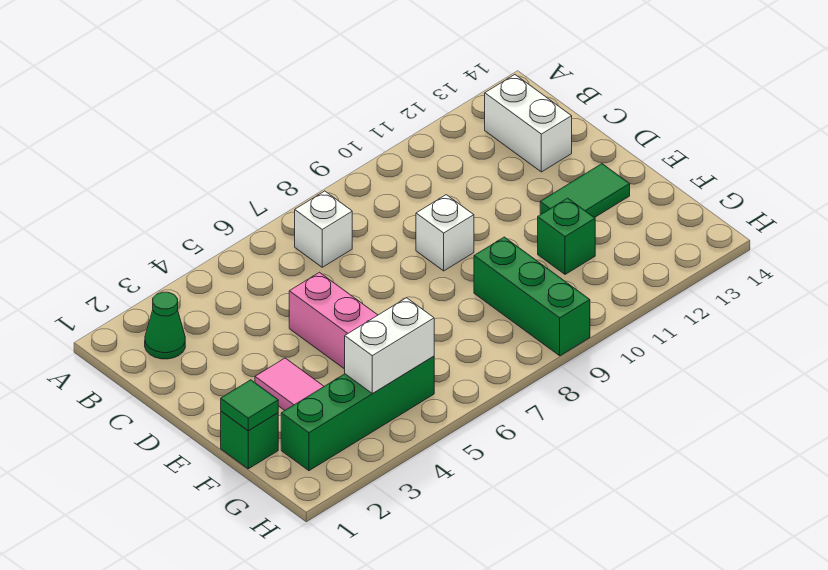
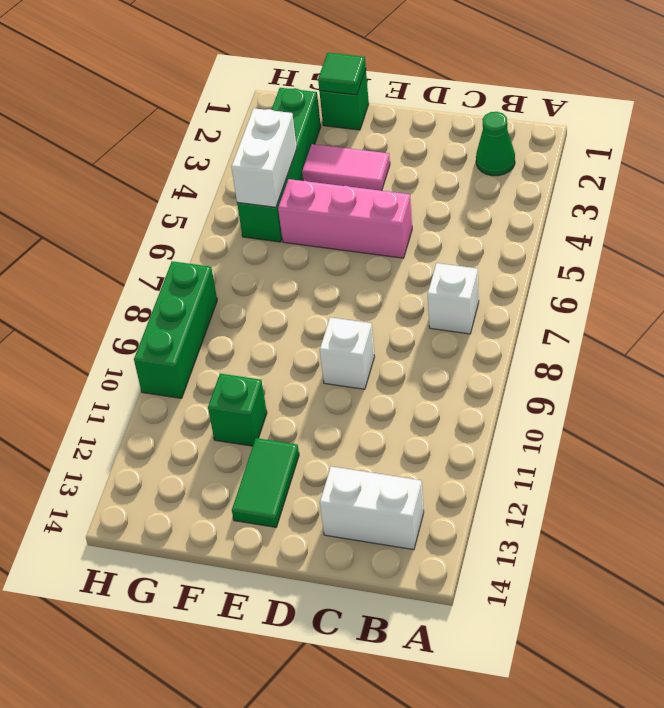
green 1x3 brick [474,237,590,356] -> green 1x3 brick turned to [134,261,217,398]

